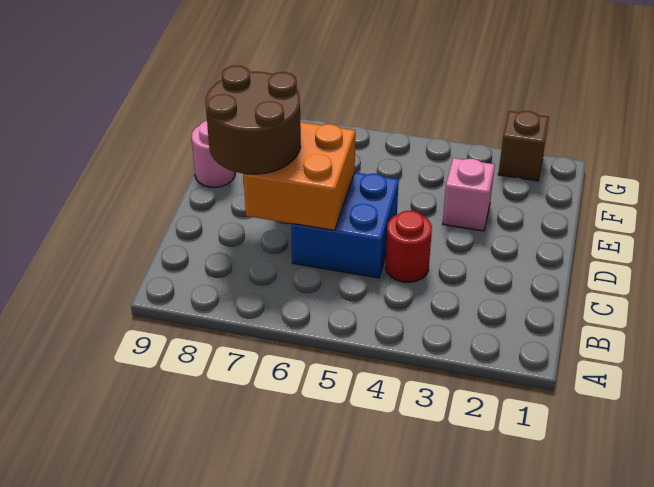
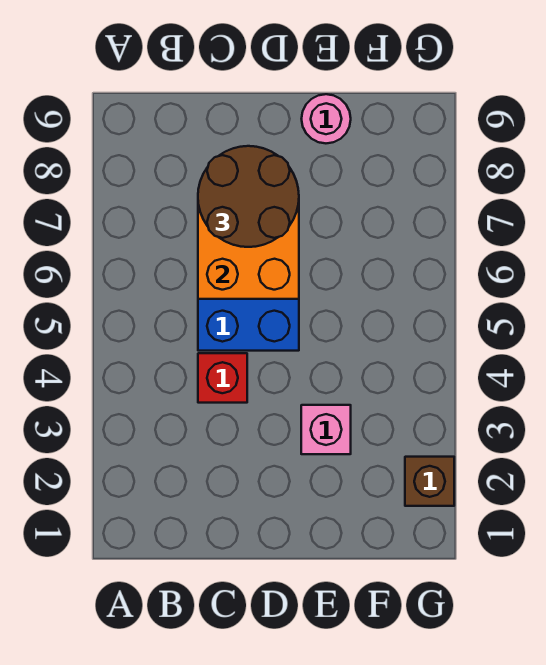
red 1x1 round brick [386,211,432,282] -> red 1x1 brick [198,353,247,403]

